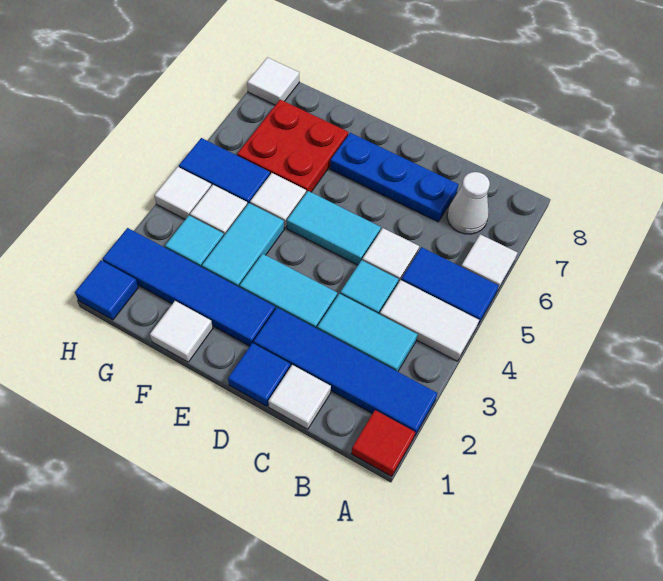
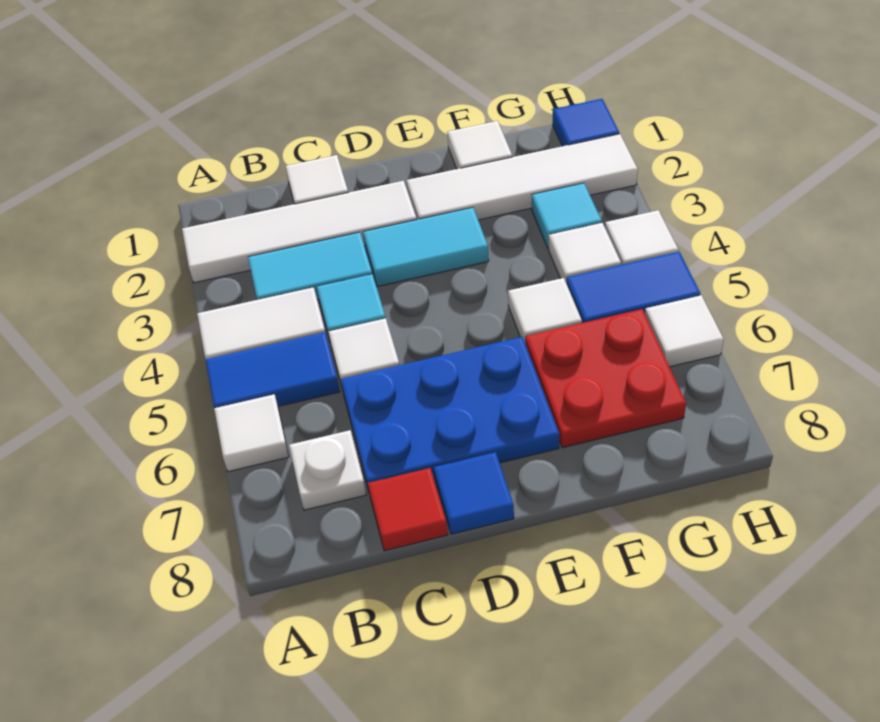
red 1x1 tile [351,410,415,477] -> red 1x1 tile moved to [368,468,448,551]
blue 1x4 tile [254,308,437,437] -> white 1x4 tile [182,181,417,283]
white 1x1 cone [447,172,490,234] -> white 1x1 plate [289,430,366,510]
blue 1x3 plate [330,133,458,222] -> blue 2x3 plate [341,337,559,490]
blue 1x1 tile [228,343,290,406] -> blue 1x1 tile moved to [434,452,514,534]
cyan 1x2 tile [287,191,381,265] -> none
blue 1x4 tile [102,228,275,346] -> white 1x4 tile [407,134,638,220]
cyan 1x2 tile [202,203,284,287] -> none
white 1x1 tile [247,57,299,105] -> white 1x1 tile moved to [645,295,724,367]

